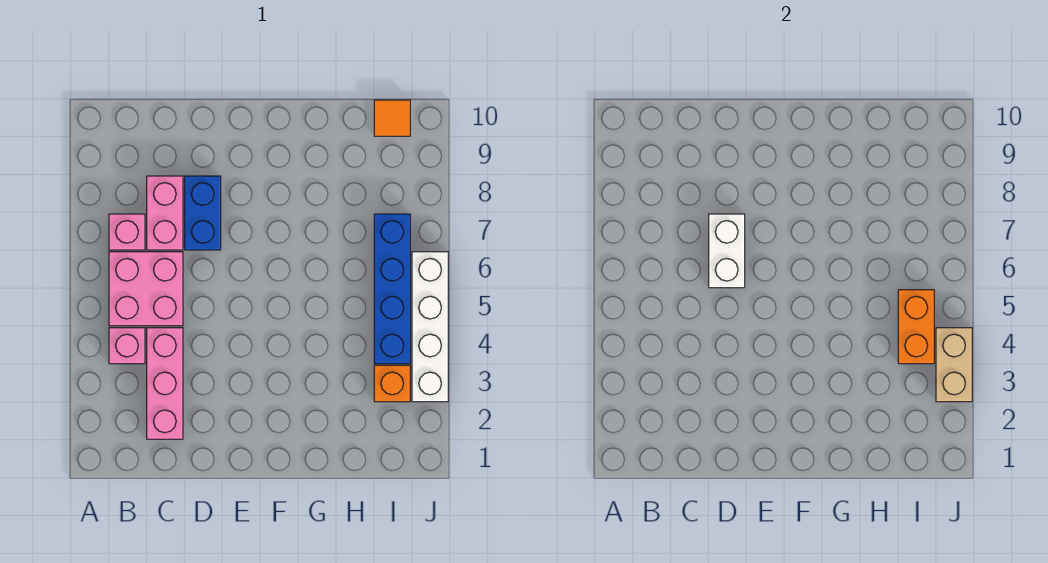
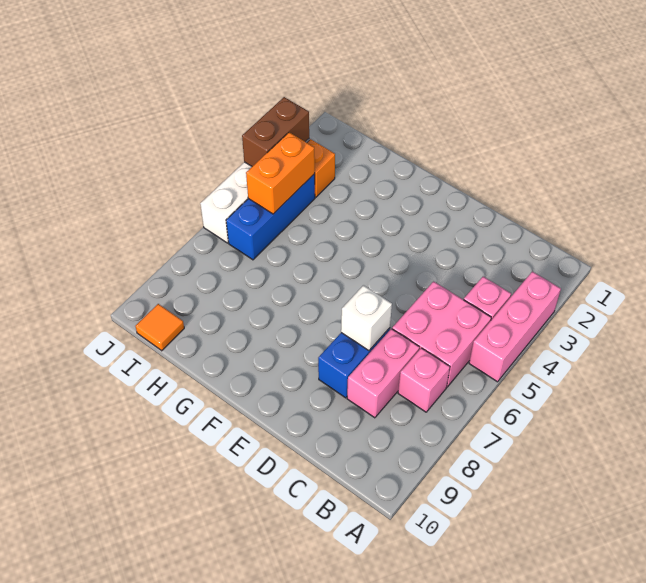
pink 1x3 brick [147,328,183,439] -> pink 1x3 brick moved to [469,272,561,382]
white 1x2 brick [709,214,745,288] -> white 1x1 brick [341,285,392,351]
blue 1x4 brick [374,214,410,364] -> blue 1x3 brick [226,174,315,260]
tan 1x2 brick [936,328,972,402] -> brown 1x2 brick [242,97,309,166]

